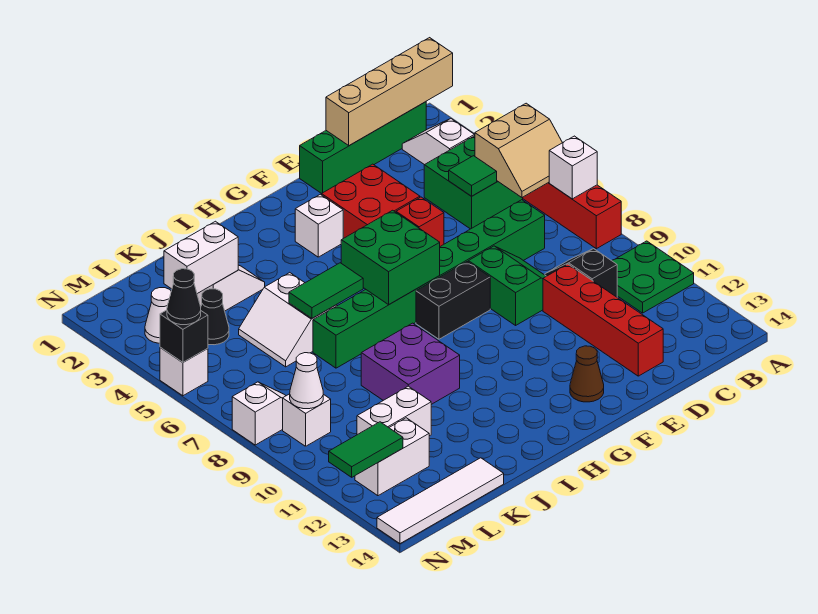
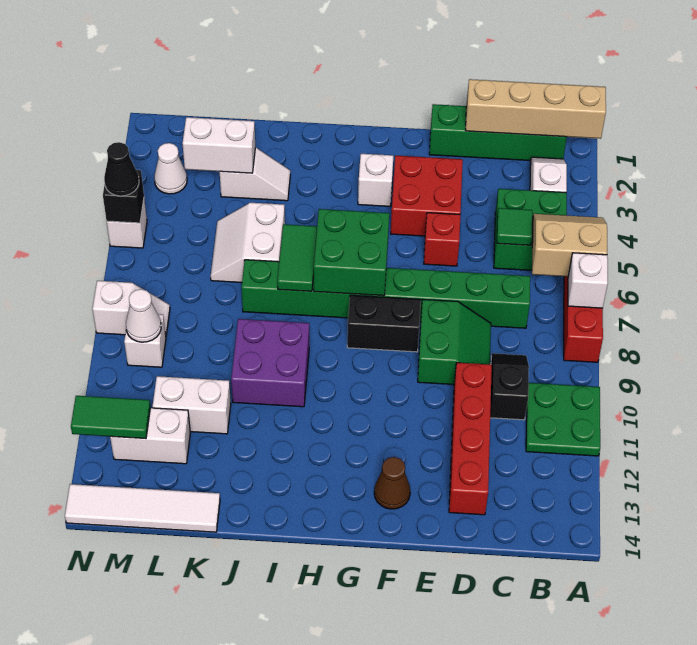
tan 2x2 slope [475,103,562,198] -> tan 2x2 slope turned to [532,214,607,277]
green 1x2 tile [289,263,363,318] -> green 1x2 tile turned to [277,224,317,291]
black 1x1 cone [201,289,229,345] -> none

